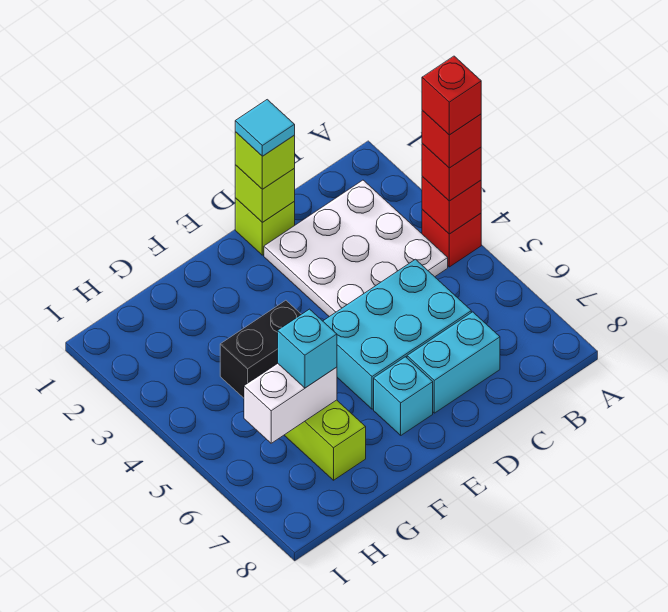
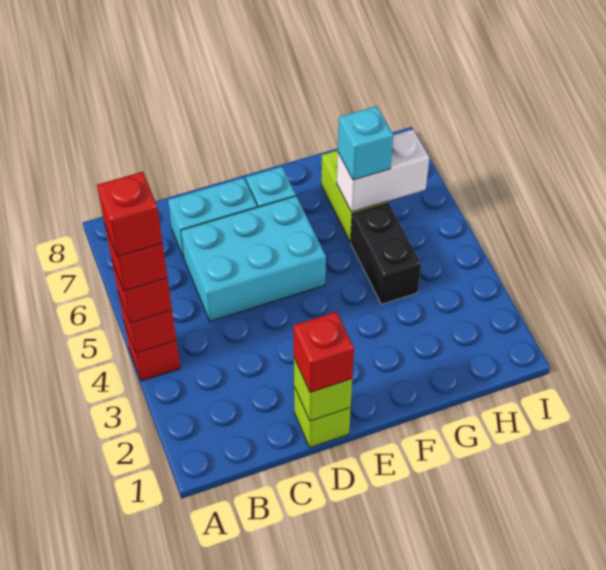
white 3x3 plate [264,180,448,317] -> none
lime 1x1 brick [235,132,295,189] -> red 1x1 brick [293,312,354,392]
cyan 1x1 tile [235,100,295,156] -> none
black 1x2 brick [220,300,301,398] -> black 1x2 brick turned to [351,203,421,304]

